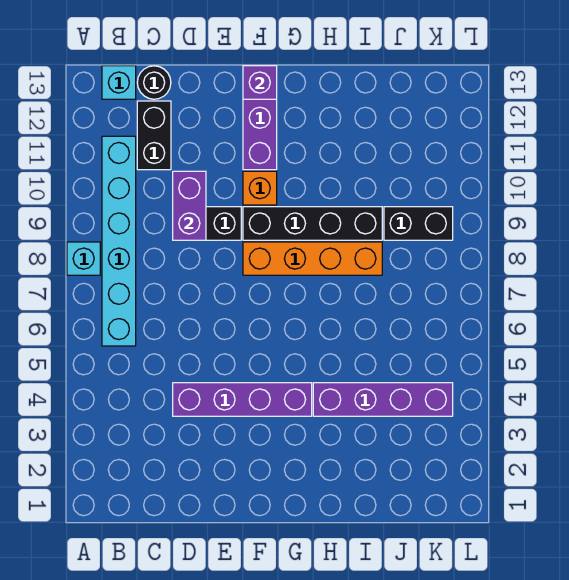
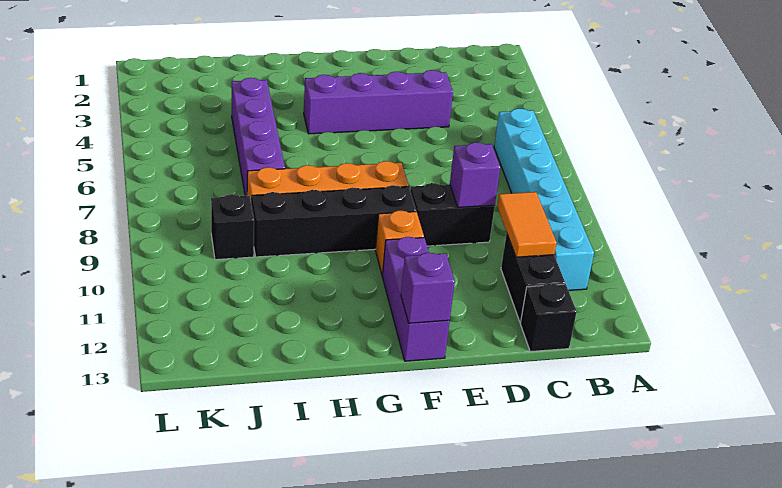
cyan 1x1 brick [67,242,100,275] -> none
cyan 1x1 brick [102,66,136,99] -> none
none -> orange 1x2 tile [497,192,557,257]
black 1x1 round brick [137,66,171,99] -> black 1x1 brick [520,284,577,352]
purple 1x2 brick [173,171,206,240] -> purple 1x1 brick [450,142,500,207]
purple 1x4 brick [313,383,453,416] -> purple 1x4 brick turned to [232,78,285,196]
black 1x2 brick [384,207,453,240] -> black 1x1 brick [211,194,254,260]

